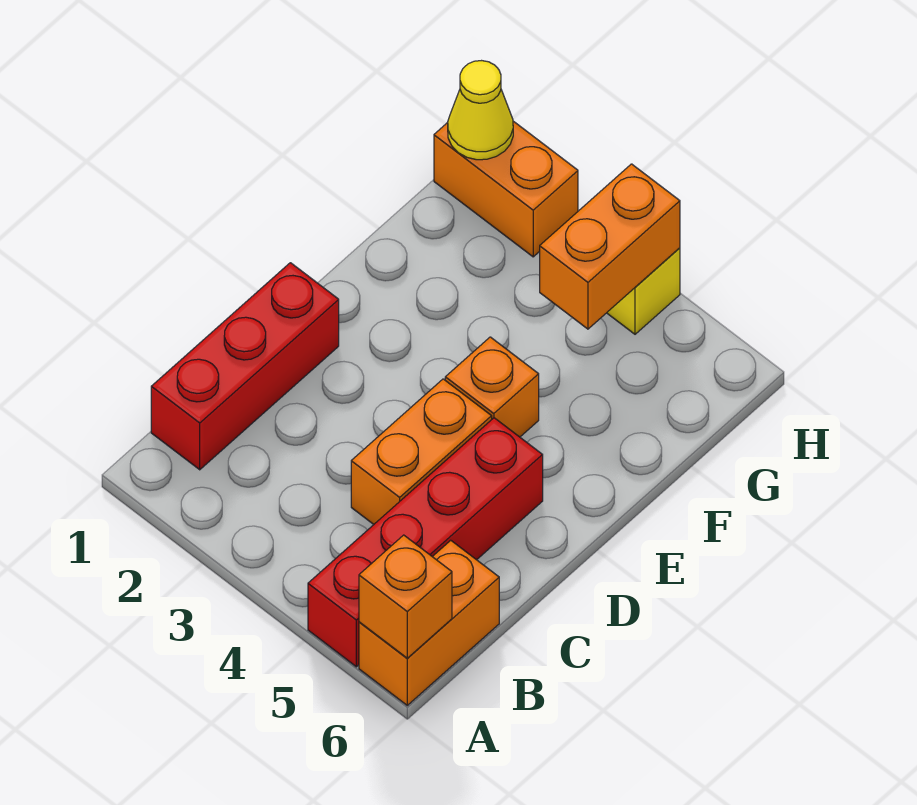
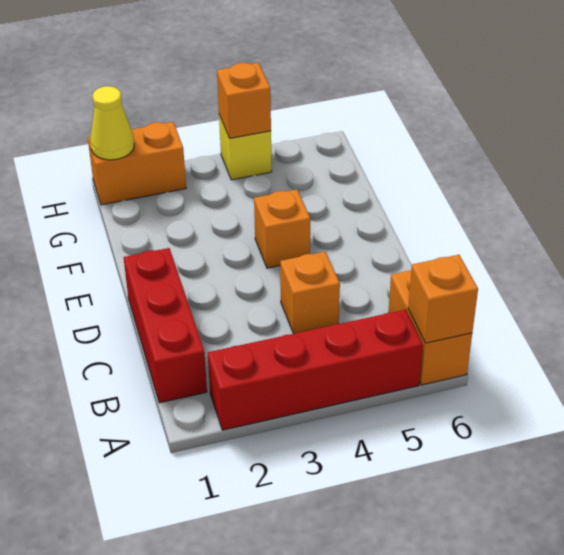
red 1x4 brick [308,418,543,667] -> red 1x4 brick turned to [208,310,423,430]
orange 1x2 brick [351,379,492,524] -> orange 1x1 brick [280,252,340,334]
orange 1x2 brick [540,164,680,329] -> orange 1x1 brick [217,63,271,138]

